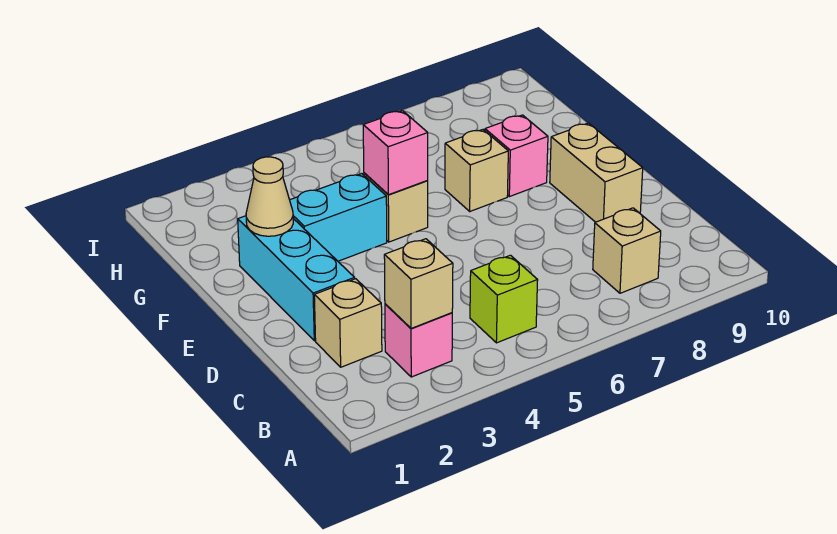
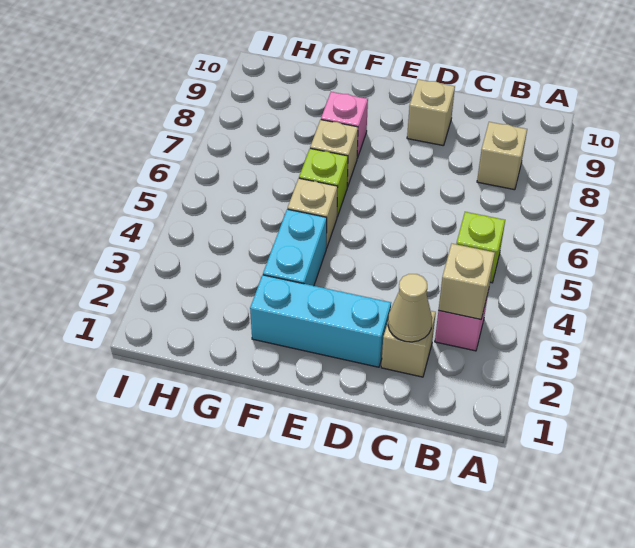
tan 1x2 brick [550,123,643,222] -> tan 1x1 brick [407,79,455,146]
tan 1x1 cone [246,157,293,236] -> tan 1x1 cone moved to [388,274,432,342]
pink 1x1 brick [363,111,428,195] -> none
none -> lime 1x1 brick [299,148,348,217]

